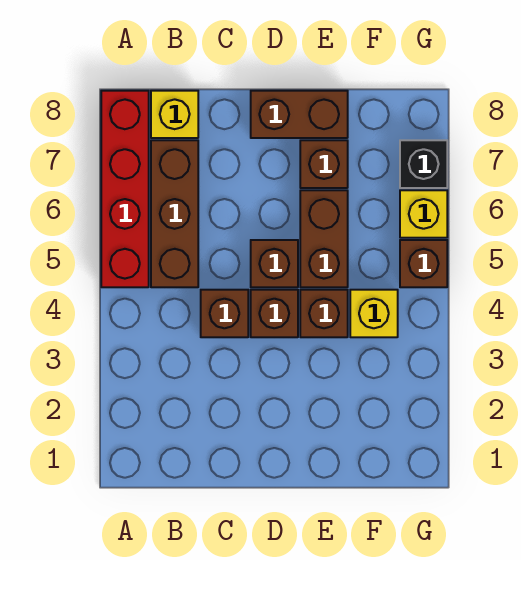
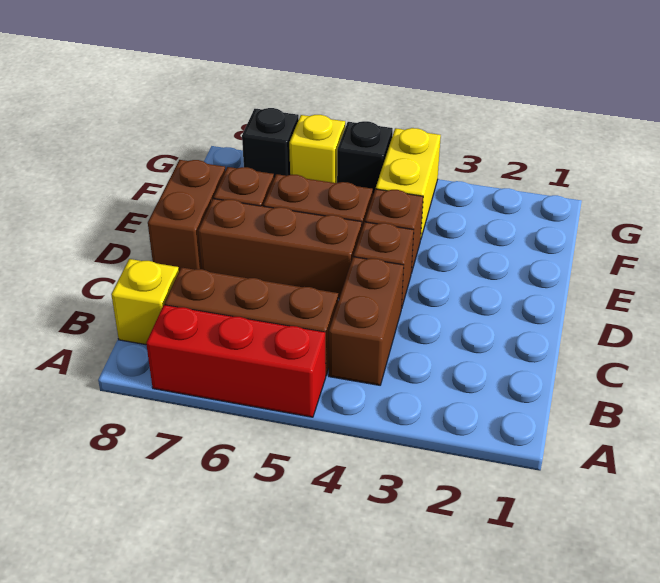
red 1x4 brick [101,91,149,287] -> red 1x3 brick [146,305,326,417]
brown 1x1 brick [201,290,248,337] -> brown 1x2 brick [329,257,404,385]
brown 1x1 brick [251,240,298,287] -> brown 1x3 brick [198,199,362,298]
yellow 1x1 brick [350,290,398,337] -> yellow 1x2 brick [376,128,441,238]
brown 1x1 brick [400,240,447,287] -> black 1x1 brick [337,121,393,194]

